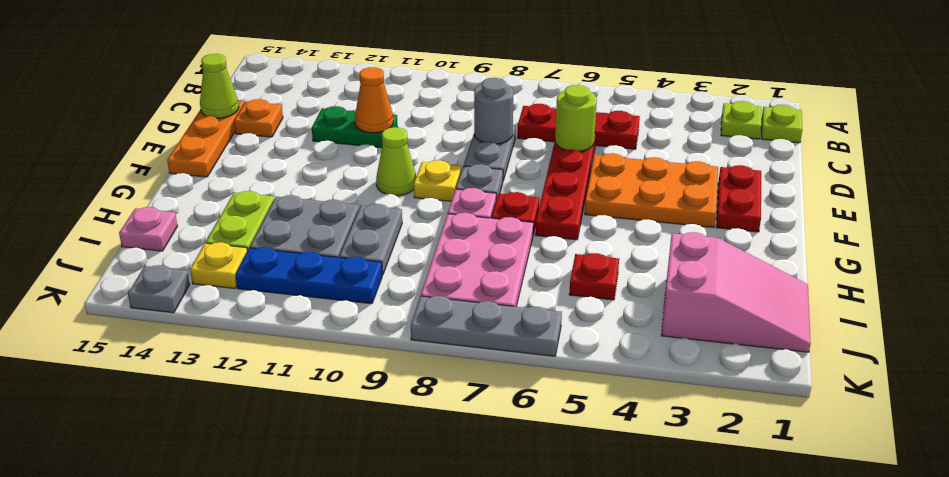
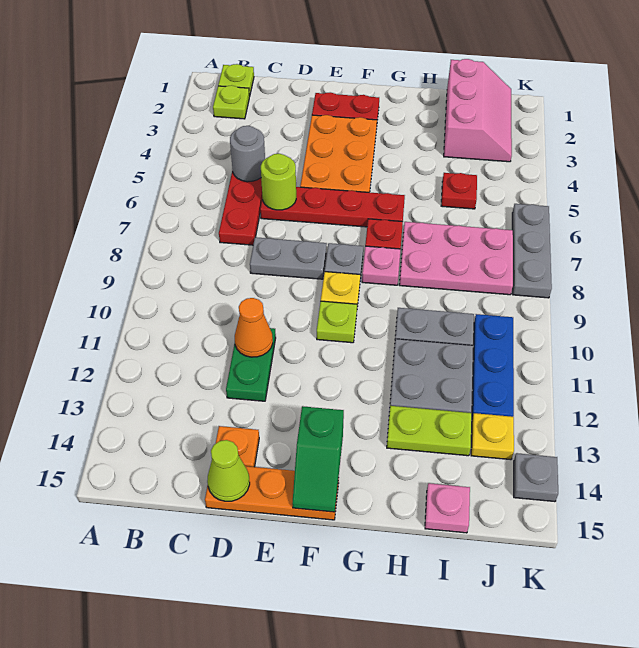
grey 1x1 round brick [474,78,513,144] -> grey 1x1 round brick moved to [230,126,265,182]
lime 1x1 cone [376,127,416,196] -> lime 1x1 plate [317,301,357,343]
none -> green 1x2 slope [292,406,344,512]
pink 2x3 slope [661,232,811,352] -> pink 2x3 slope turned to [444,59,512,162]

